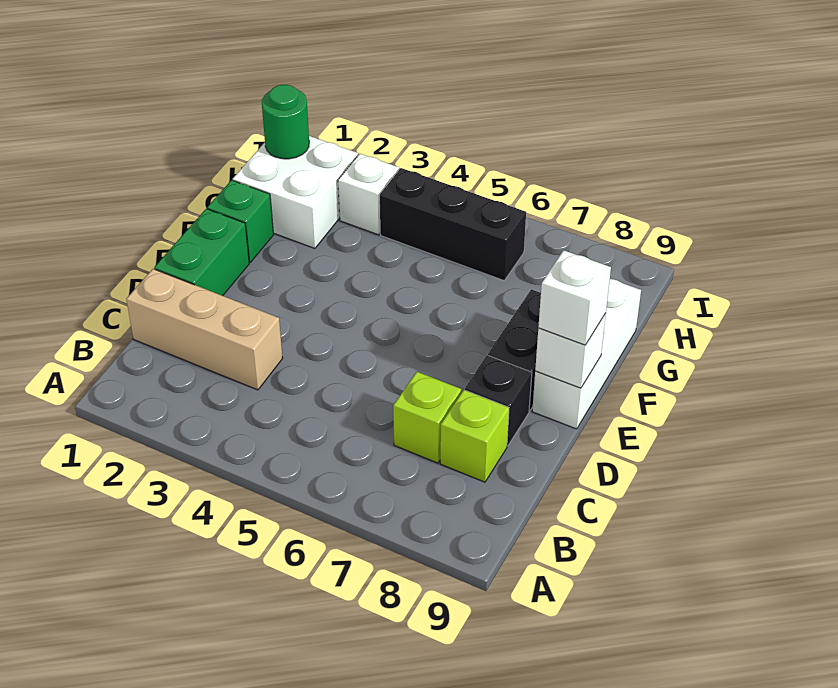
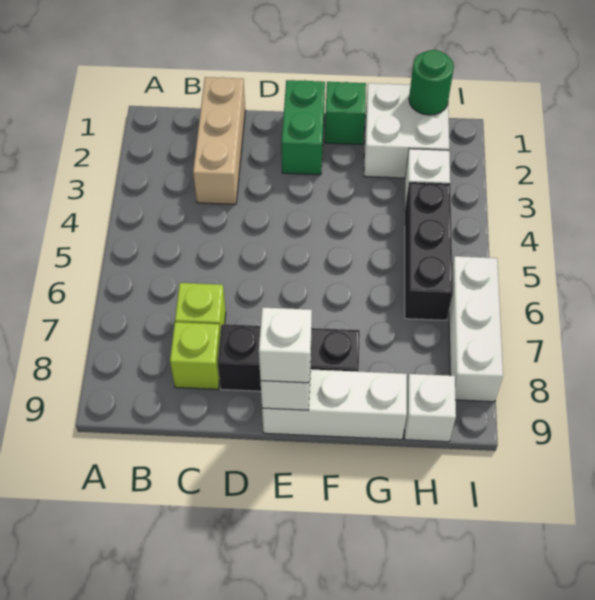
green 1x2 brick [154,209,249,296] -> green 1x2 brick turned to [282,80,325,175]
none -> white 1x1 brick [404,374,456,442]
none -> white 1x3 brick [449,256,503,402]

